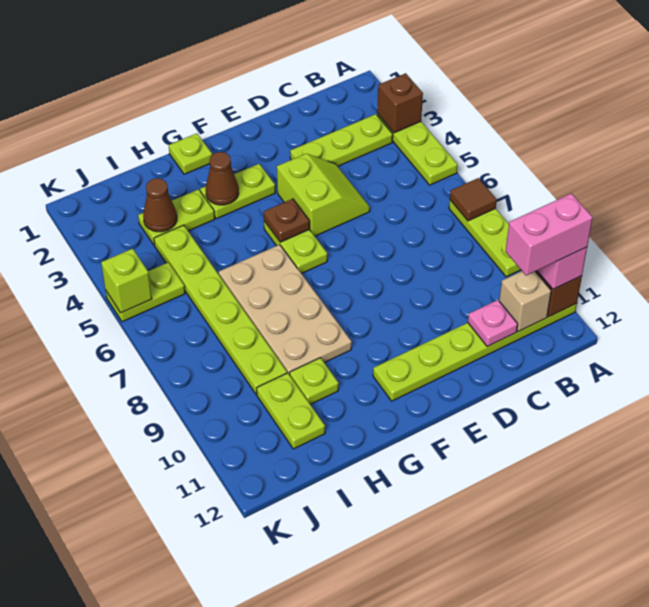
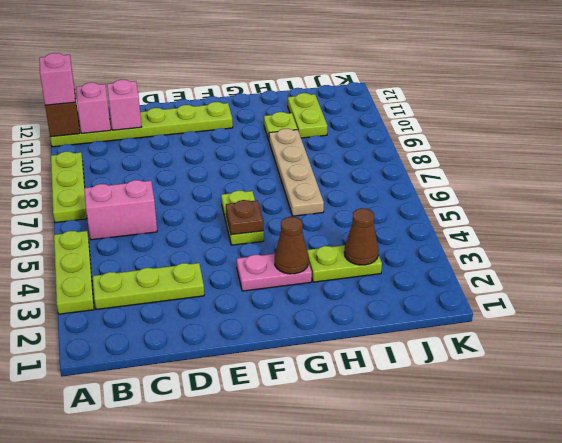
brown 1x1 brick [377,73,423,133] -> none
brown 1x1 tile [450,178,497,221] -> none
pink 1x2 brick [506,194,593,276] -> pink 1x2 brick moved to [84,180,157,240]
tan 1x1 brick [499,271,551,332] -> pink 1x1 brick [76,83,111,133]
pink 1x1 plate [468,300,518,346] -> pink 1x1 brick [107,80,141,130]
lime 2x2 slope [277,154,370,236] -> none
lime 1x2 plate [200,164,275,219] -> pink 1x2 plate [237,254,312,291]
lime 1x1 plate [169,133,212,174] -> none
tan 2x4 plate [219,245,352,375] -> tan 1x4 plate [269,129,324,216]
lime 1x6 plate [154,225,287,395] -> none
lime 1x2 plate [106,262,185,322] -> none
lime 1x1 brick [101,249,152,313] -> none

